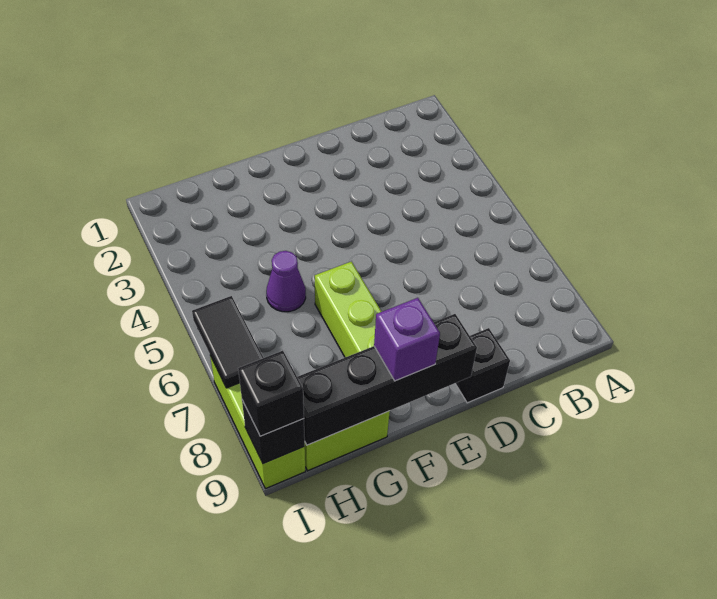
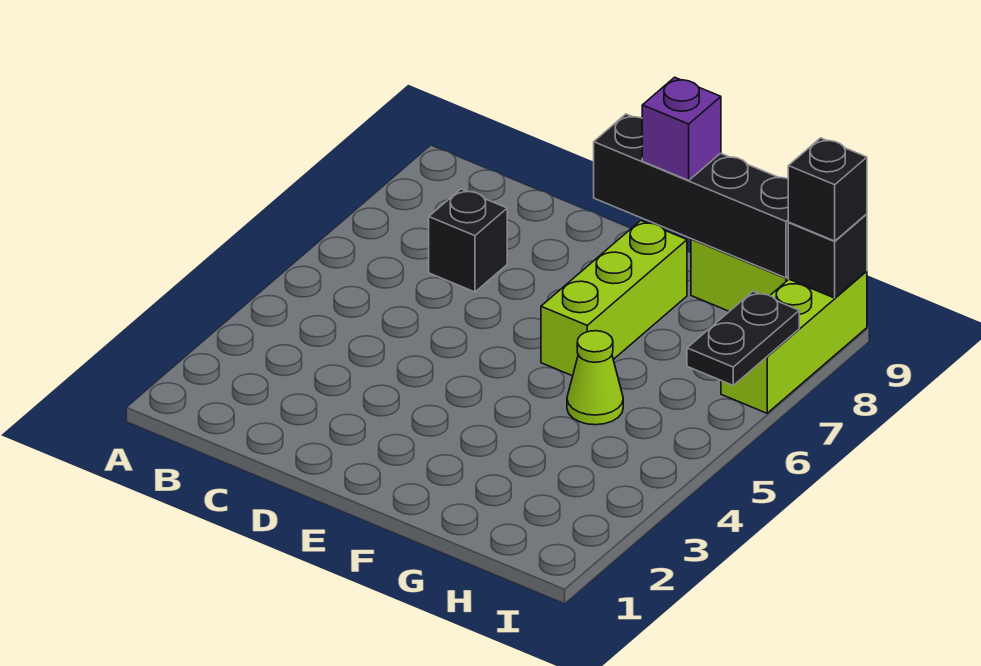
black 1x1 brick [455,328,510,403] -> black 1x1 brick moved to [429,189,507,292]
purple 1x1 cone [266,251,306,312] -> lime 1x1 cone [567,331,623,425]
black 1x2 tile [192,296,263,388] -> black 1x2 plate [687,291,799,385]

